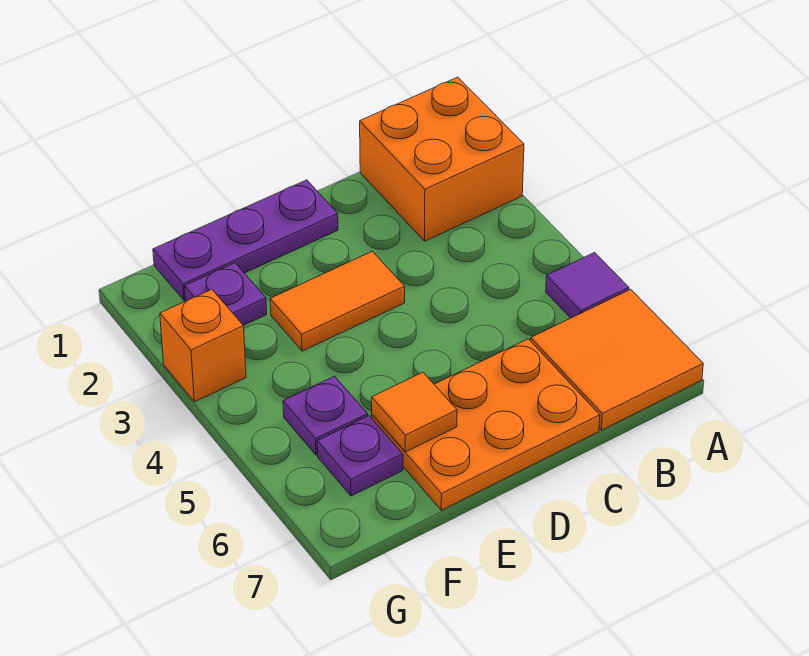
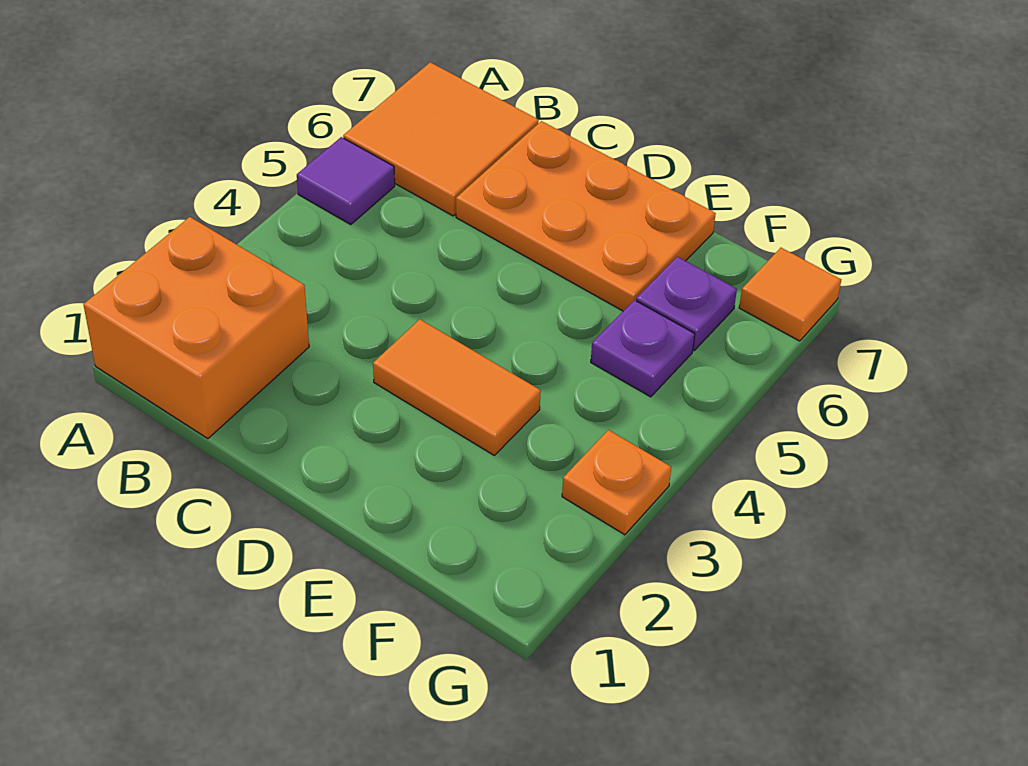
purple 1x3 plate [153,180,338,300] -> none
orange 1x1 tile [372,372,457,452] -> orange 1x1 tile moved to [739,248,841,341]
purple 1x1 plate [185,263,267,325] -> none
orange 1x1 brick [160,289,246,402] -> orange 1x1 plate [562,430,671,535]

